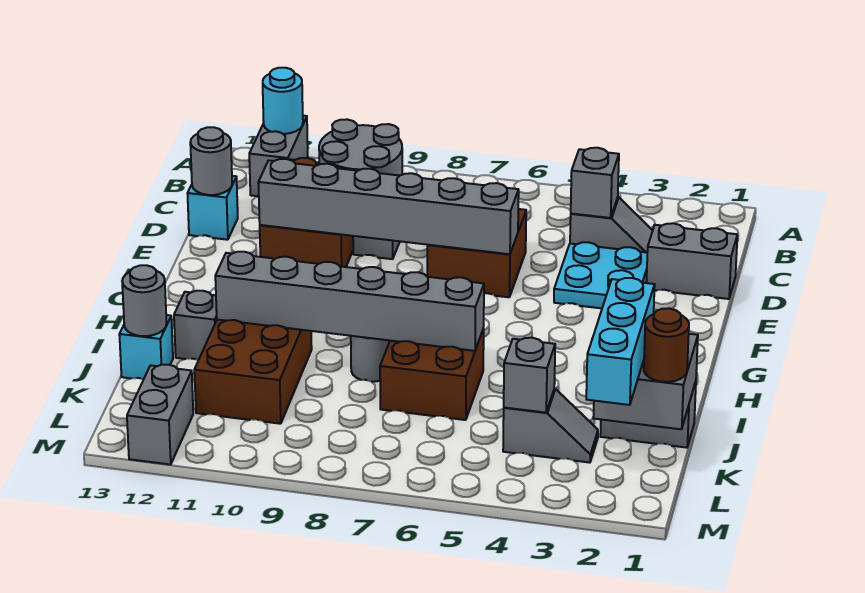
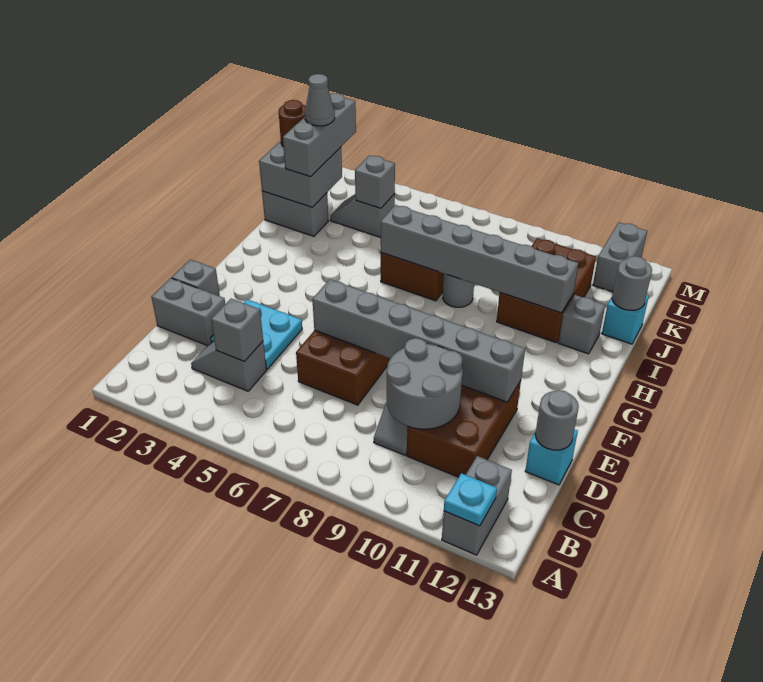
cyan 1x1 round brick [263,68,303,134] -> cyan 1x1 plate [444,473,497,526]
none -> grey 1x1 brick [172,259,220,296]
cyan 1x3 brick [586,278,655,405] -> grey 1x3 brick [283,93,356,177]
none -> grey 1x1 cone [305,74,335,126]

